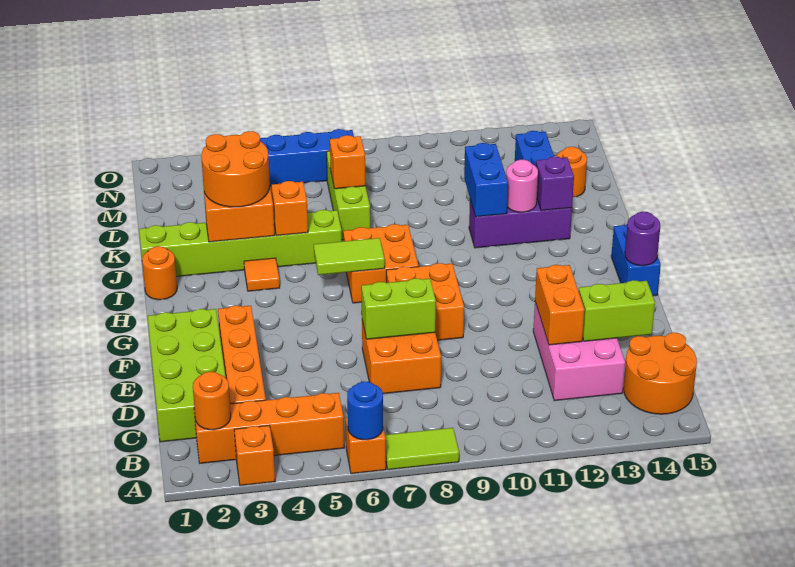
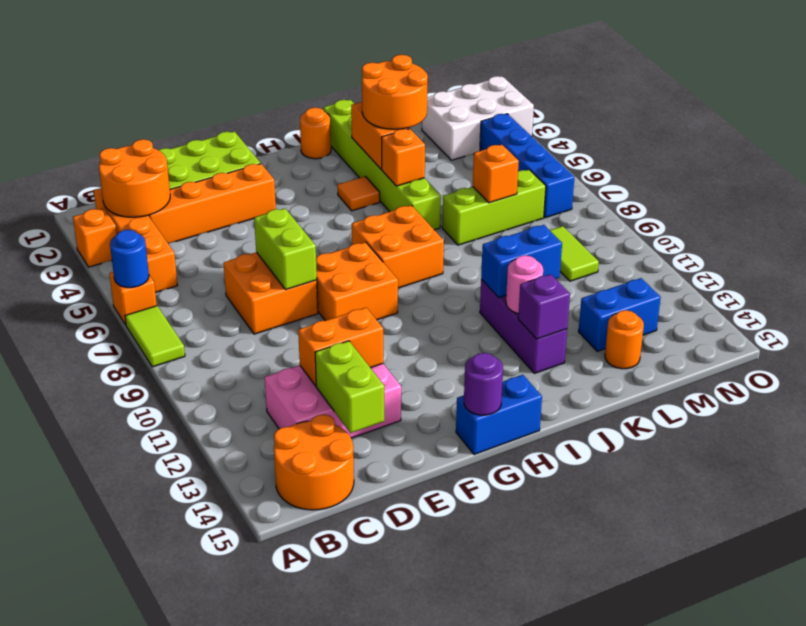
orange 1x1 round brick [193,372,231,430] -> orange 2x2 round brick [99,139,170,217]
lime 1x2 tile [314,238,385,275] -> lime 1x2 tile moved to [550,226,599,281]
none -> white 2x3 brick [422,76,534,160]

